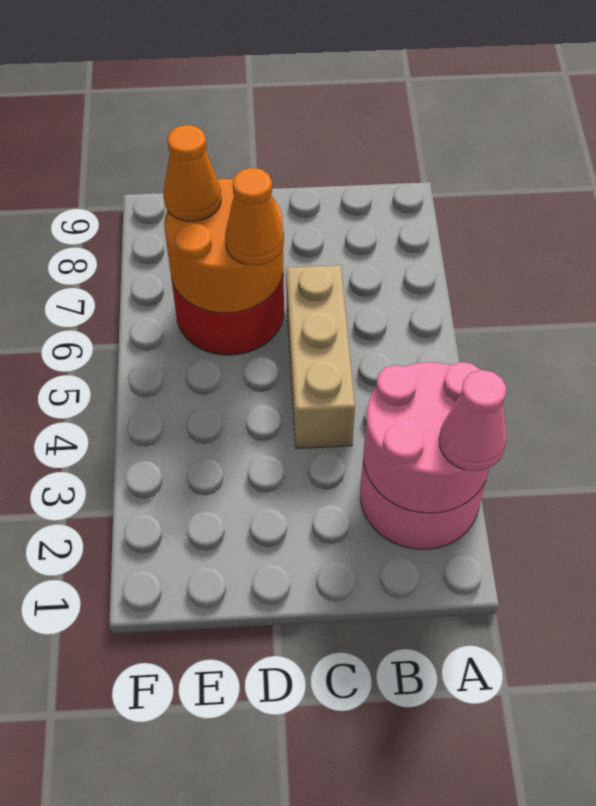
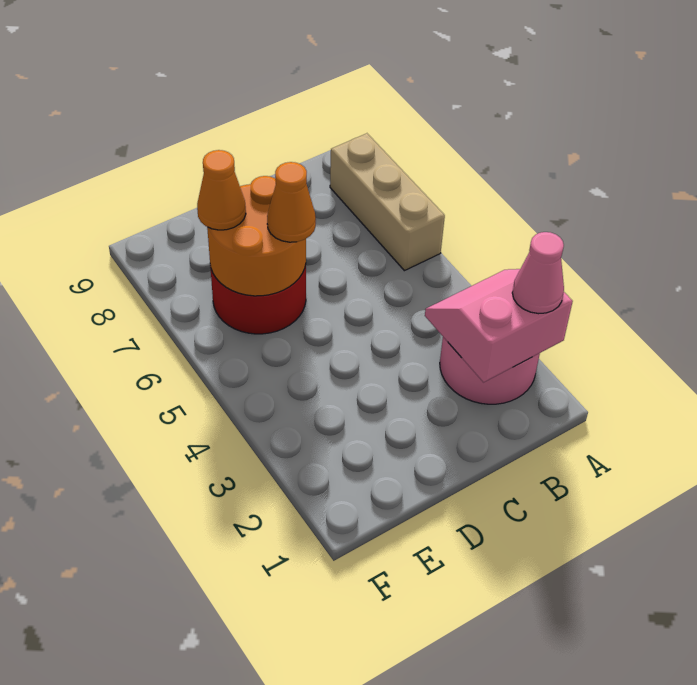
pink 2x2 round brick [363,362,489,513] -> pink 2x2 slope [425,269,573,382]
tan 1x3 brick [286,265,355,448] -> tan 1x3 brick moved to [330,133,445,271]

